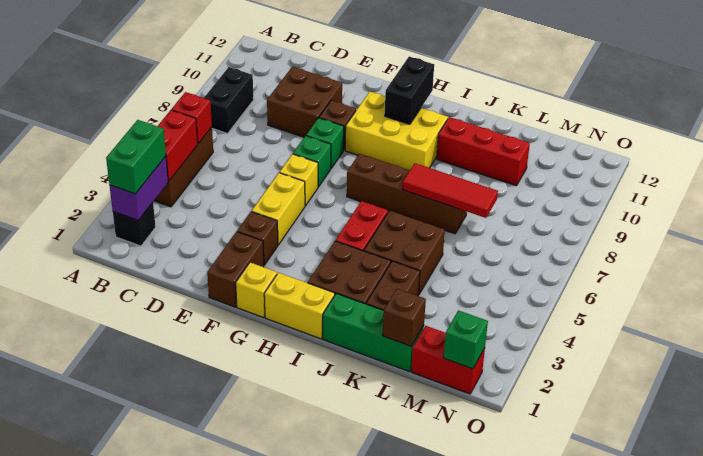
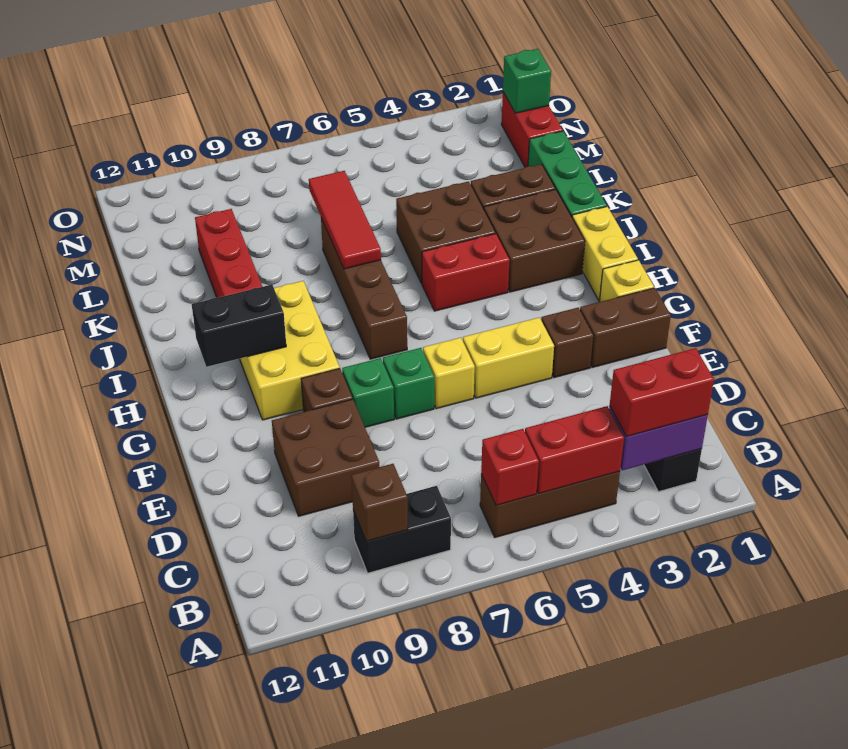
green 1x2 brick [106,120,166,194] -> red 1x2 brick [610,348,714,437]
brown 1x1 brick [383,289,426,346] -> brown 1x1 brick moved to [351,464,408,541]

